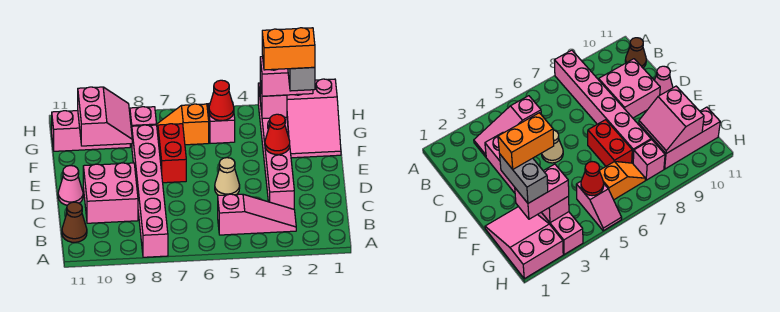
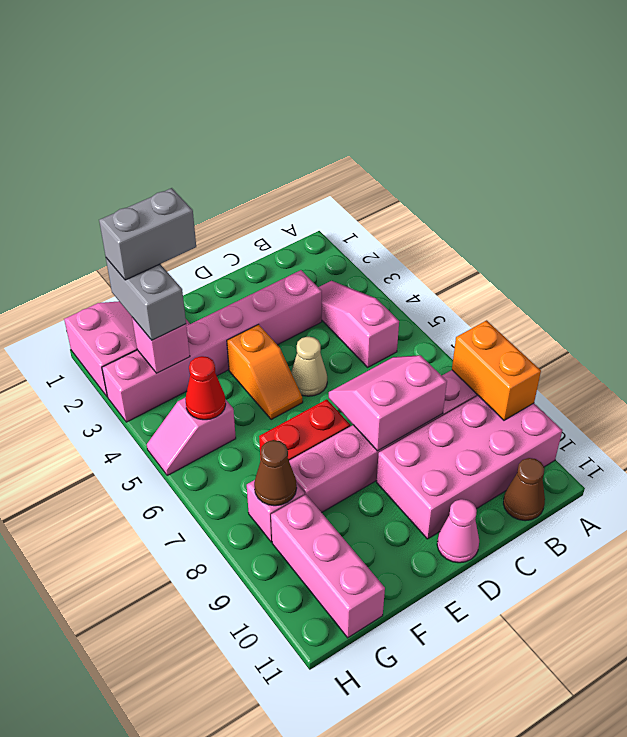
pink 2x2 brick [83,163,138,223] -> pink 2x4 brick [377,396,562,539]
red 1x1 cone [265,114,290,155] -> none
orange 1x2 brick [262,28,315,70] -> orange 1x2 brick moved to [452,320,541,420]
pink 2x2 slope [78,87,132,146] -> pink 2x2 slope moved to [329,355,447,451]
pink 1x2 brick [260,57,313,96] -> grey 1x2 brick [106,258,186,340]
orange 1x2 slope [157,104,209,145] -> orange 1x2 slope moved to [227,325,303,420]
none -> brown 1x1 cone [254,440,297,506]

